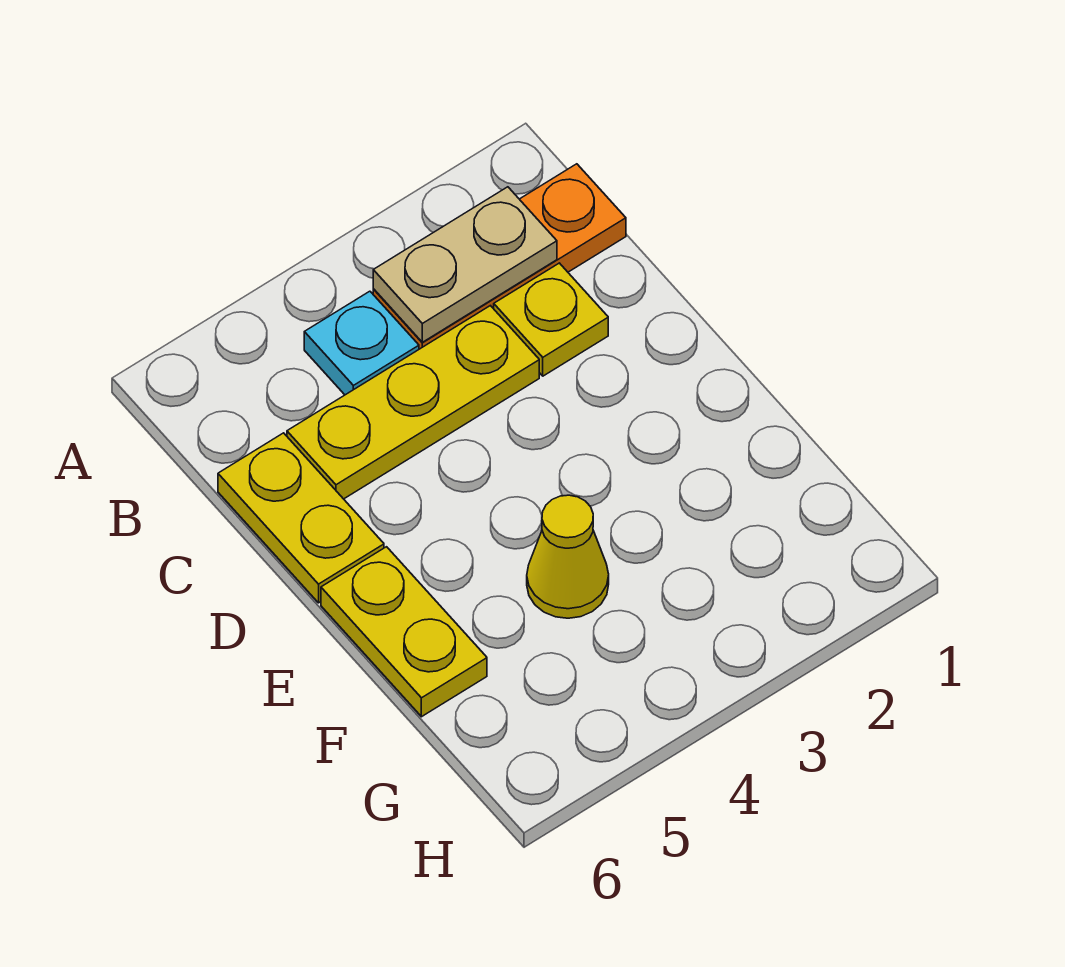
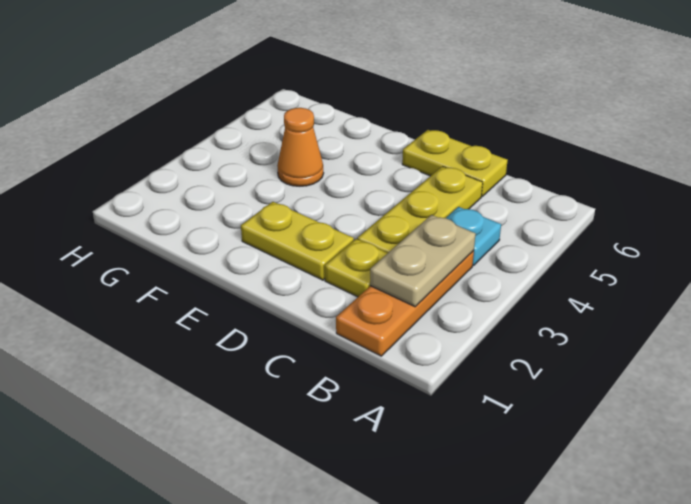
yellow 1x2 plate [321,547,487,717] -> yellow 1x2 plate moved to [241,202,354,280]
yellow 1x1 cone [527,495,609,618] -> orange 1x1 cone [277,108,324,186]

